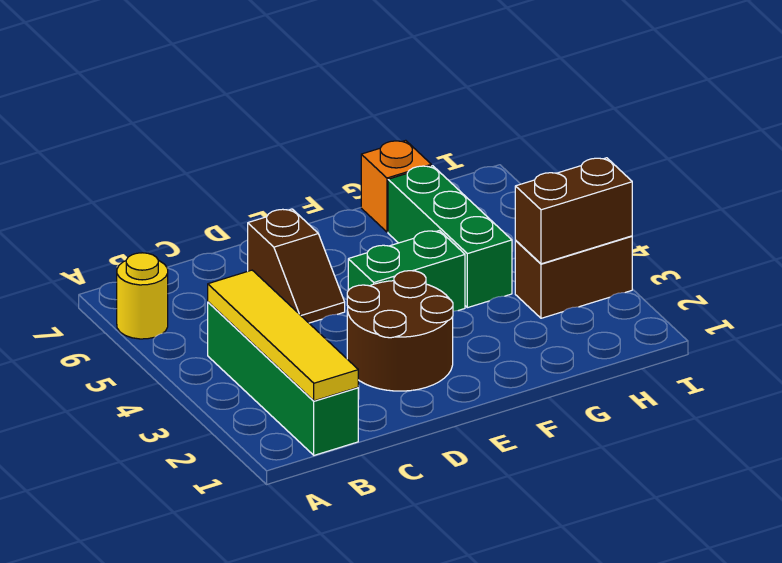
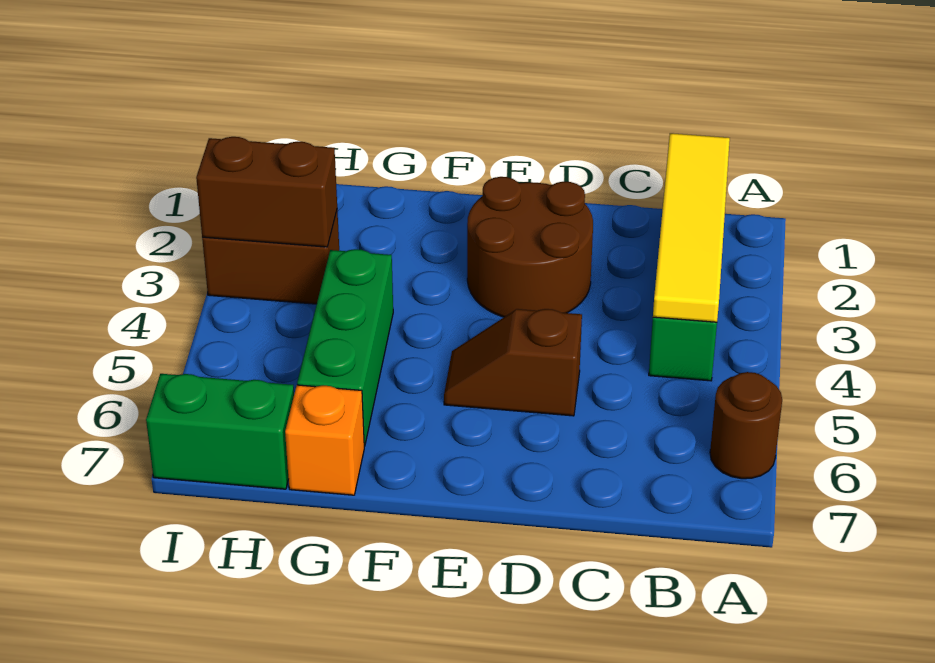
yellow 1x1 round brick [117,253,168,339] -> brown 1x1 round brick [710,372,782,479]
brown 1x2 slope [248,209,345,323] -> brown 1x2 slope turned to [444,309,582,416]
green 1x2 brick [348,231,465,311] -> green 1x2 brick moved to [146,374,294,489]

